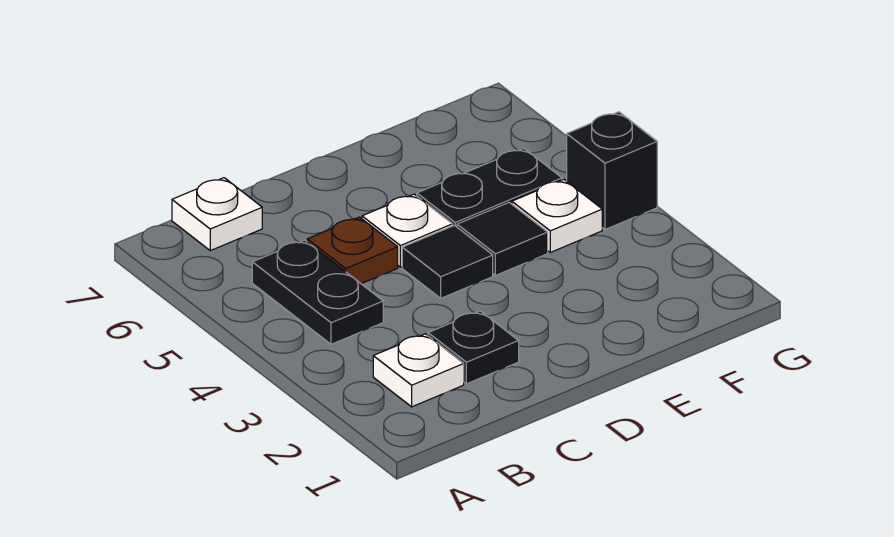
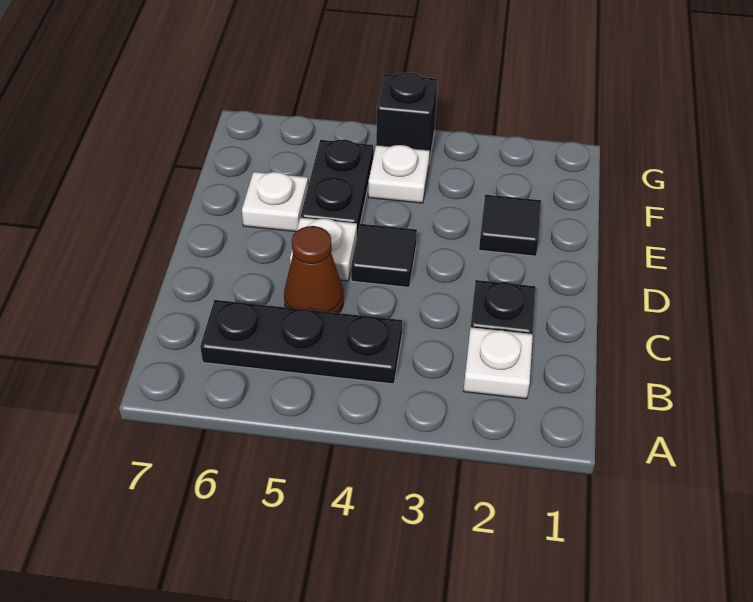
black 1x2 plate [252,240,383,344] -> black 1x3 plate [200,300,402,384]
white 1x1 plate [172,178,262,251] -> white 1x1 plate moved to [242,172,308,232]
brown 1x1 plate [307,217,398,284] -> brown 1x1 cone [284,226,344,313]
black 1x1 tile [457,203,548,275] -> black 1x1 tile moved to [479,195,541,256]

